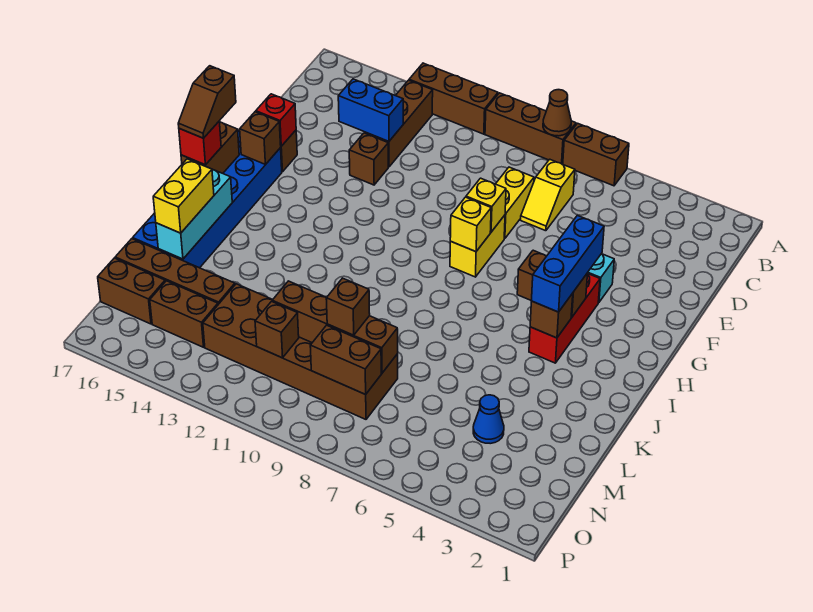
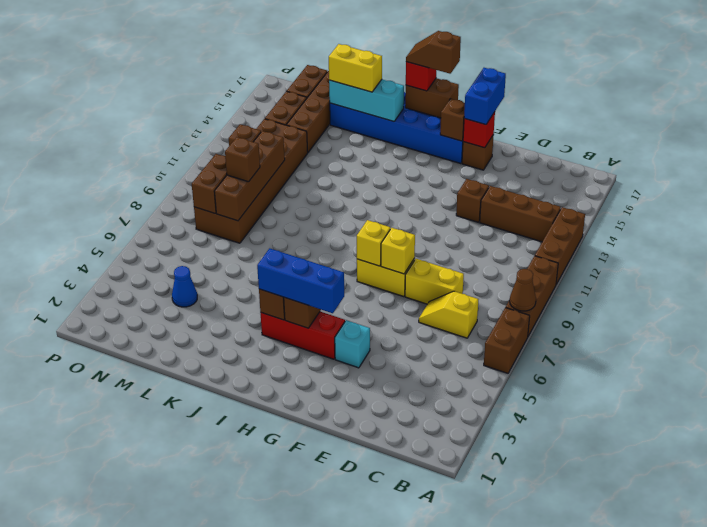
blue 1x2 brick [338,79,403,142] -> blue 1x2 brick moved to [464,68,506,125]

